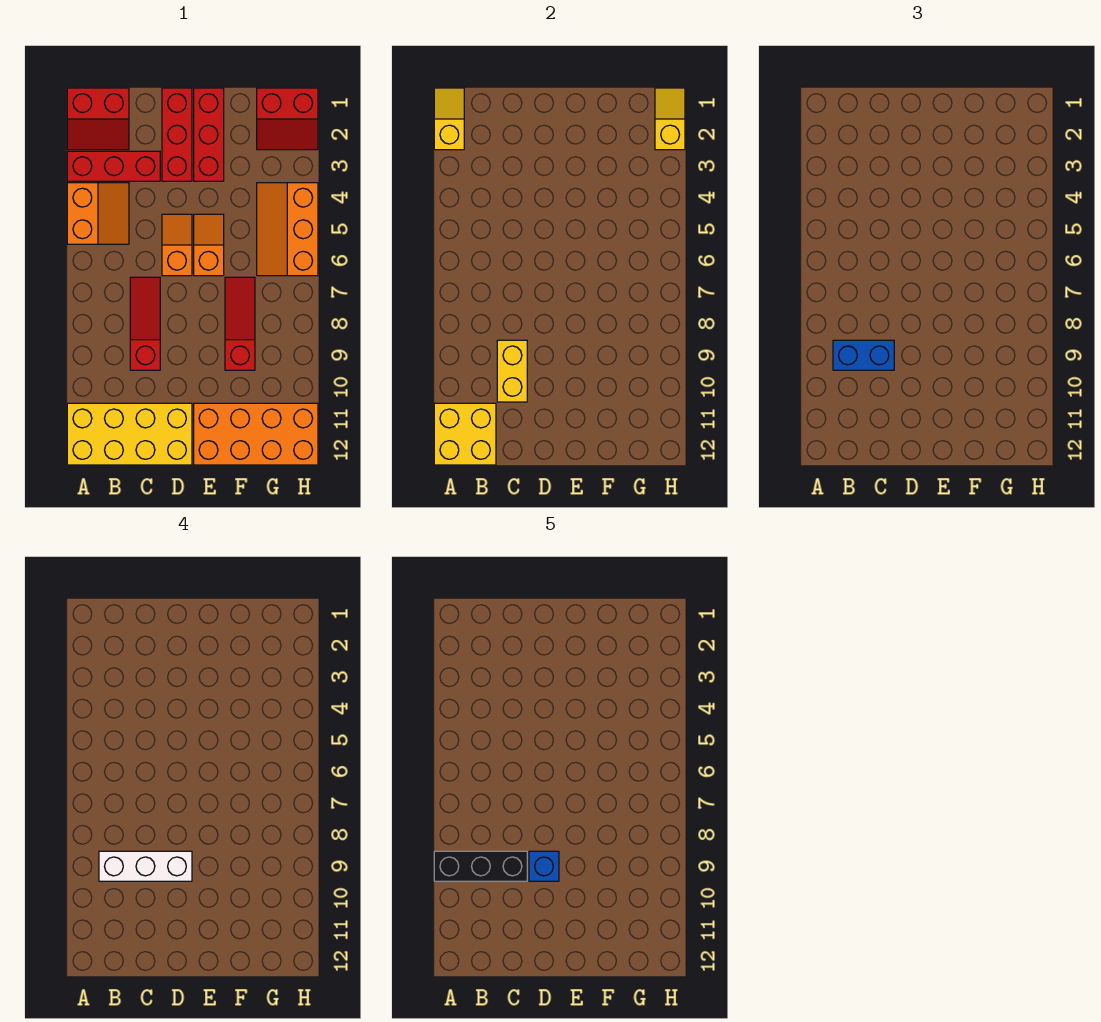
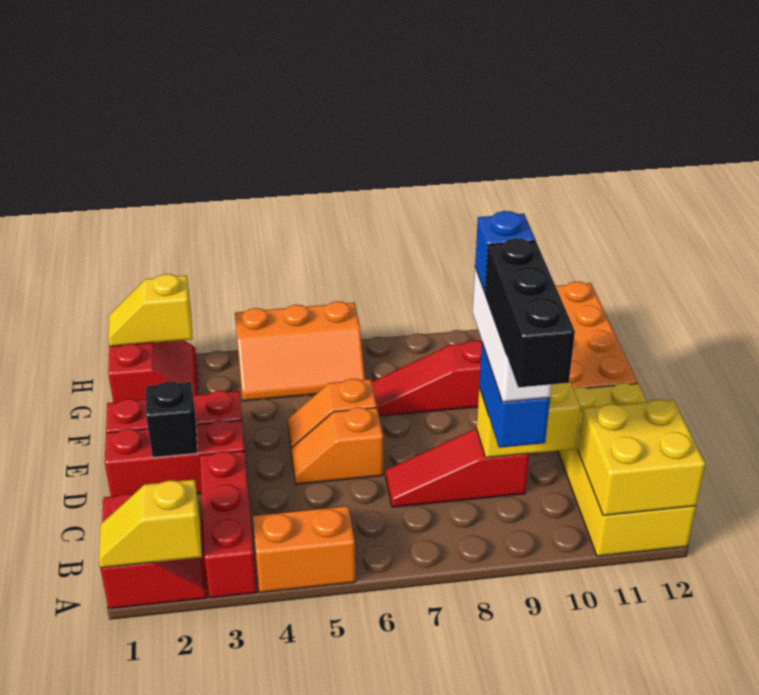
none -> black 1x1 brick [146,382,197,457]

